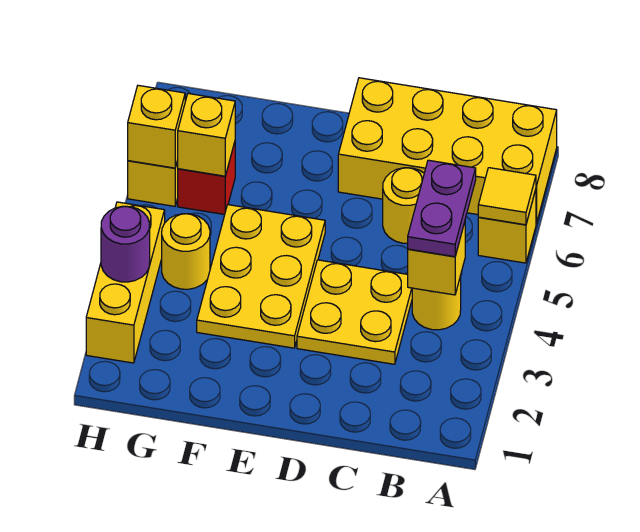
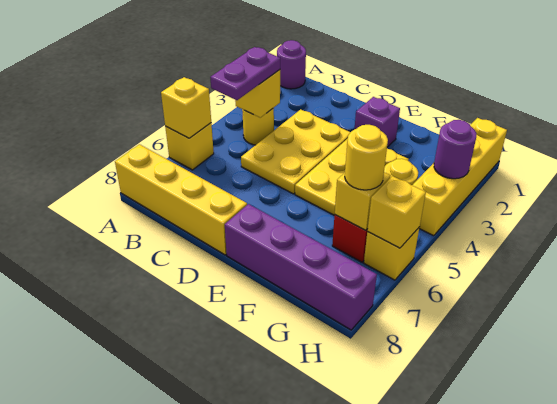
none -> purple 1x1 round brick [277,40,306,89]
yellow 1x1 tile [478,168,536,225] -> yellow 1x1 brick [161,77,211,138]
yellow 2x4 brick [338,78,557,224] -> yellow 1x4 brick [115,144,247,255]
yellow 2x2 plate [297,260,412,364] -> yellow 2x3 plate [241,109,350,194]
yellow 1x1 round brick [383,168,424,243] -> yellow 1x1 round brick moved to [345,125,388,190]
none -> purple 1x1 brick [355,97,400,147]
none -> purple 1x4 brick [225,204,377,330]
yellow 1x3 brick [86,202,165,363] -> yellow 1x4 brick [412,118,507,236]

